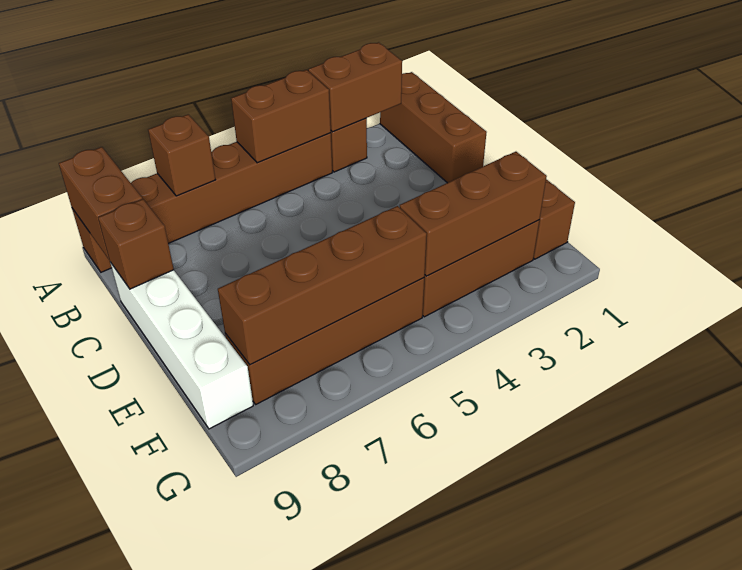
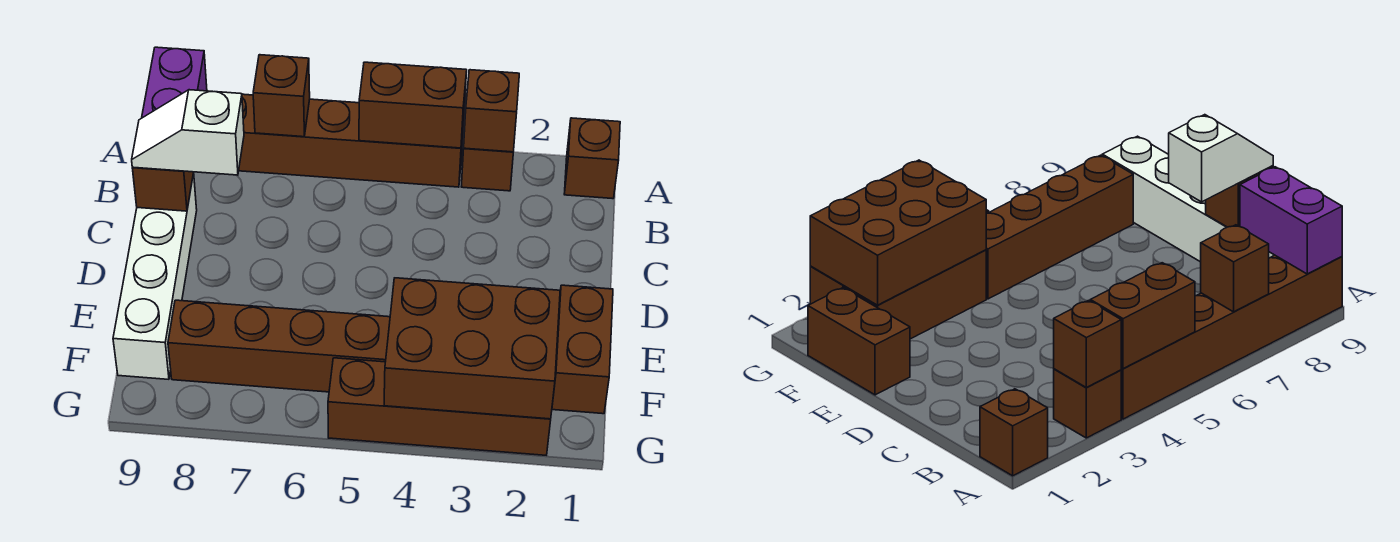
brown 1x3 brick [380,72,487,183] -> brown 1x1 brick [564,118,620,199]
brown 1x2 brick [308,42,402,132] -> brown 1x1 brick [464,70,519,152]
brown 1x2 brick [59,147,142,259] -> purple 1x2 brick [142,47,207,118]
none -> white 1x2 slope [132,90,244,175]
brown 1x3 brick [400,152,547,276] -> brown 2x3 brick [384,278,560,419]
brown 1x4 brick [218,206,427,365] -> brown 1x4 brick moved to [328,358,551,455]

